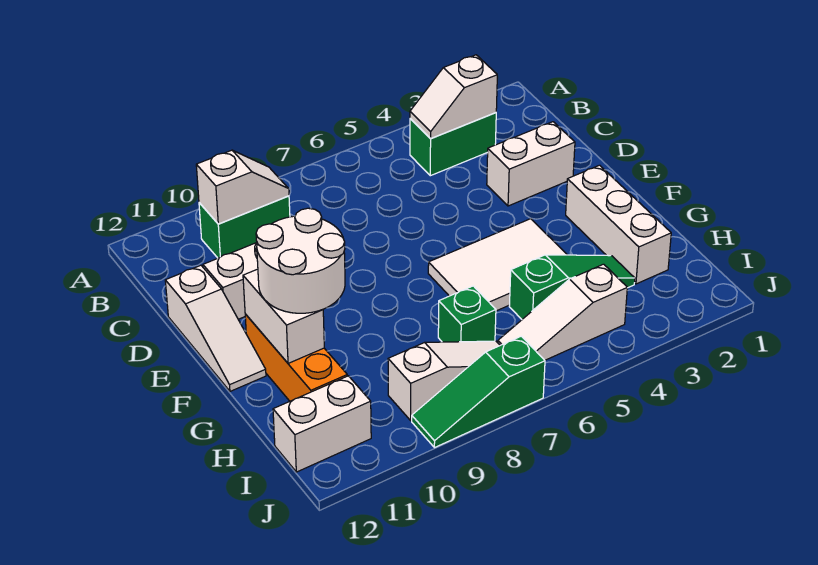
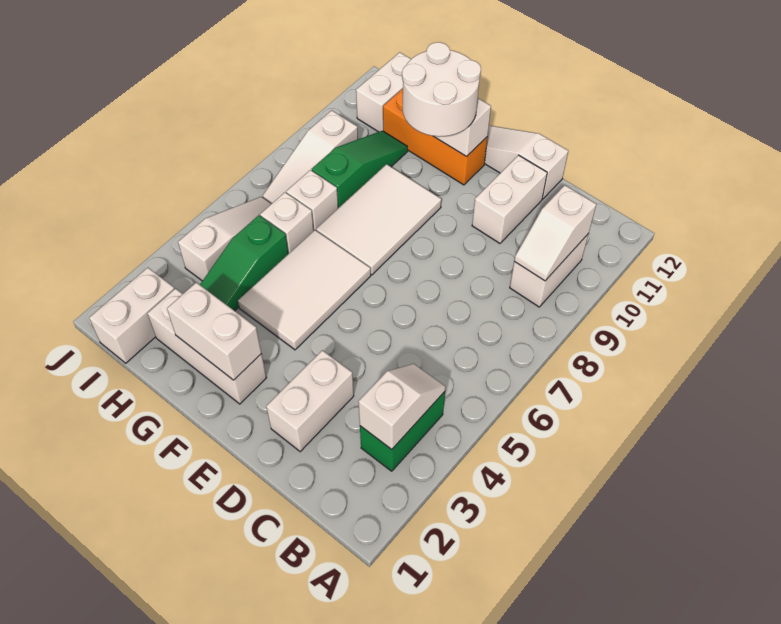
green 1x2 brick [199,196,290,258] -> white 1x2 brick [510,235,588,307]
none -> white 1x2 brick [167,282,262,380]
none -> white 2x3 tile [316,164,441,275]
none -> white 1x1 brick [260,193,314,254]
green 1x1 brick [438,286,496,342] -> white 1x1 brick [286,170,338,230]
none -> white 1x2 brick [89,268,174,363]
green 1x3 slope [412,336,545,448] -> green 1x3 slope moved to [312,131,408,208]

